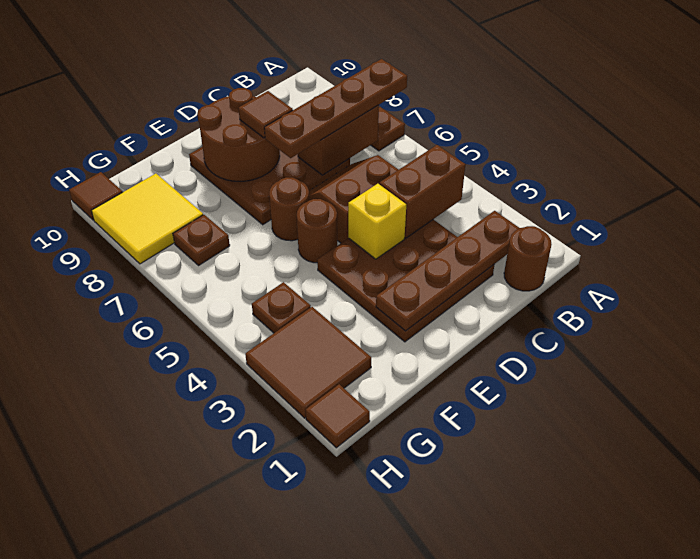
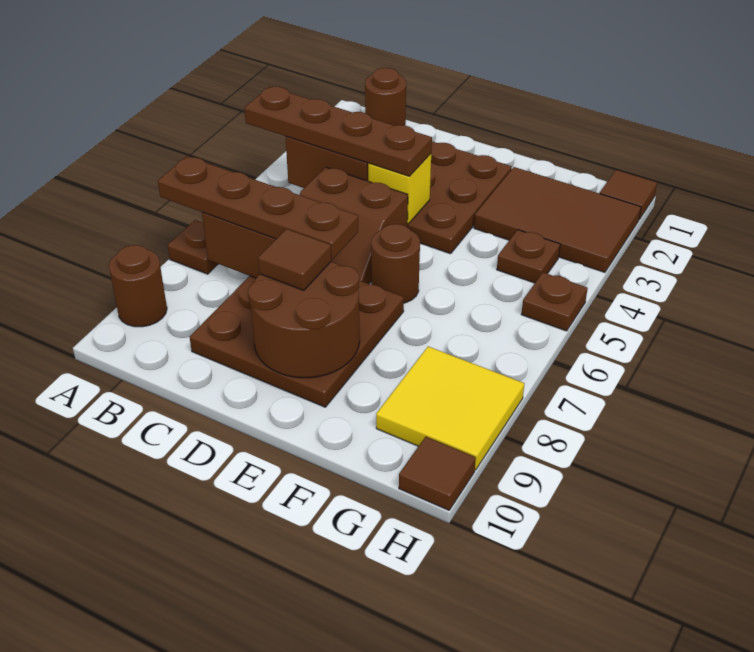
brown 1x4 plate [376,211,519,331] -> brown 1x4 plate moved to [244,87,432,176]
brown 1x1 round brick [297,199,337,263] -> brown 1x1 round brick moved to [109,245,167,327]
brown 2x2 tile [245,307,371,418] -> brown 2x3 tile [474,167,641,272]
brown 1x1 plate [173,215,230,265] -> brown 1x1 plate moved to [521,272,588,331]

